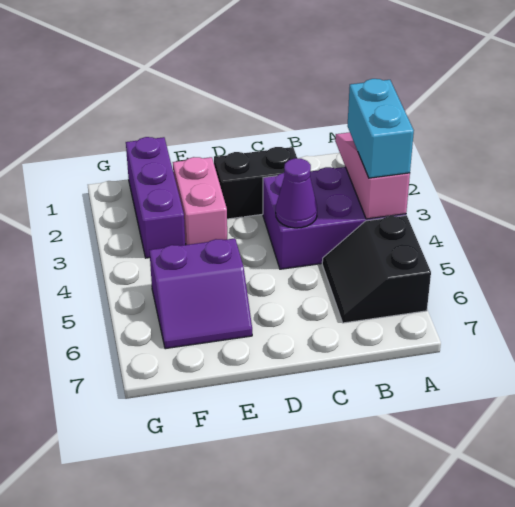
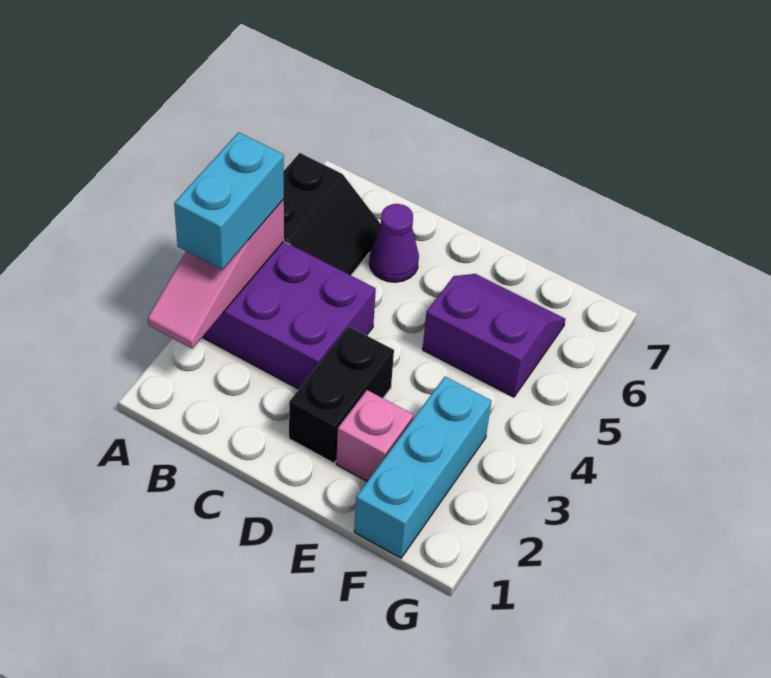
black 1x2 brick [214,147,297,219] -> black 1x2 brick turned to [289,327,394,463]
purple 1x1 cone [276,158,317,228] -> purple 1x1 cone moved to [369,204,419,282]
pink 1x2 brick [173,157,227,245] -> pink 1x1 brick [336,390,413,481]
purple 1x3 brick [126,137,185,258] -> cyan 1x3 brick [354,377,492,558]

